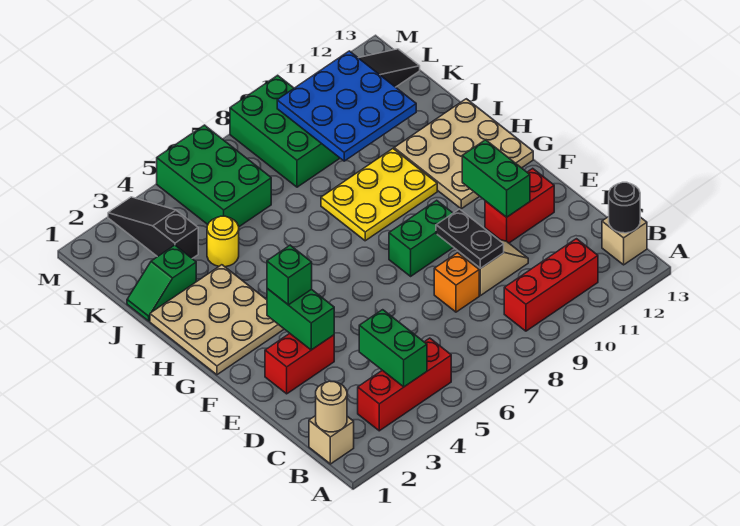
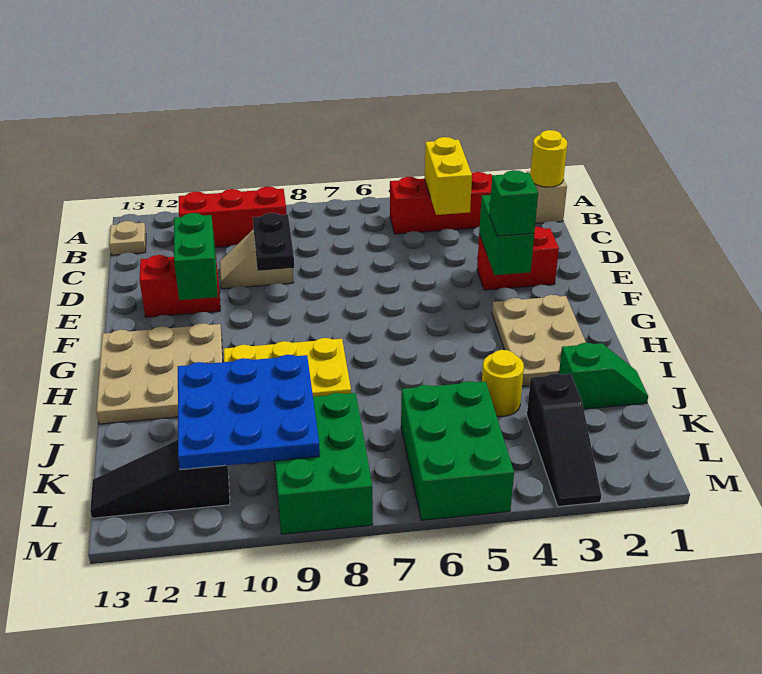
tan 1x1 round brick [316,381,347,432] -> yellow 1x1 round brick [530,130,567,187]
green 1x2 brick [359,310,427,387] -> yellow 1x2 brick [425,137,472,215]
tan 1x1 brick [602,217,647,265] -> tan 1x1 plate [109,221,146,255]
black 1x1 round brick [609,182,640,233] -> none
orange 1x1 brick [434,253,479,312] -> none
green 1x2 brick [389,200,453,276] -> none
tan 3x3 plate [150,265,284,375] -> tan 2x3 plate [492,295,586,386]

